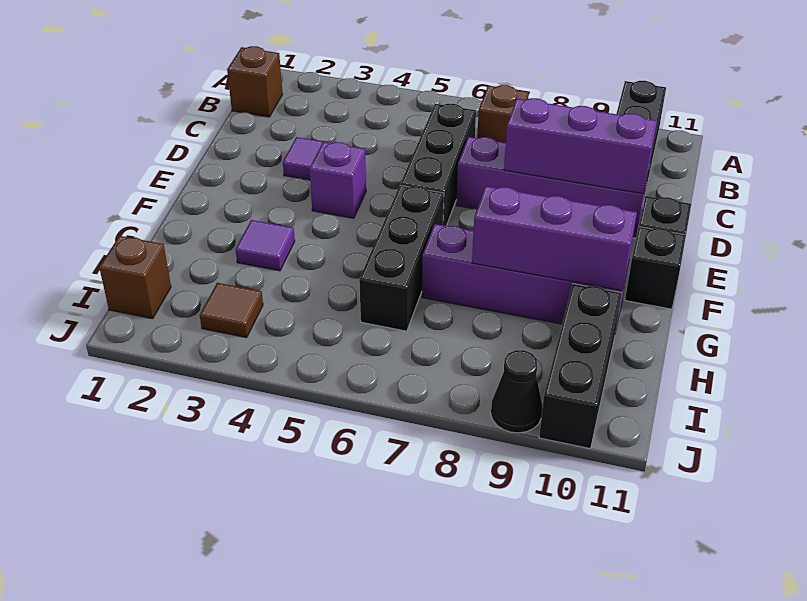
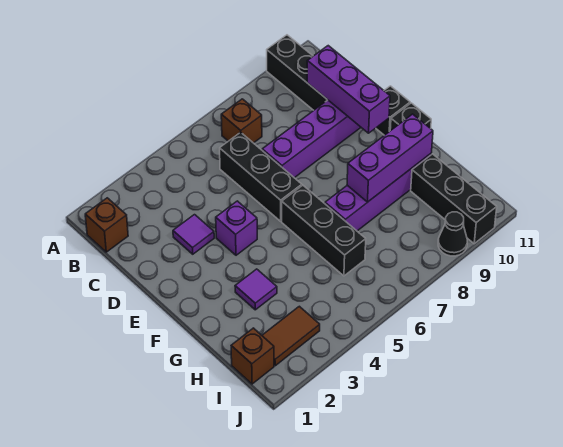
purple 1x3 brick [504,98,657,194] -> purple 1x3 brick turned to [307,46,390,133]
brown 1x1 tile [200,283,263,338] -> brown 1x2 tile [262,306,320,366]

